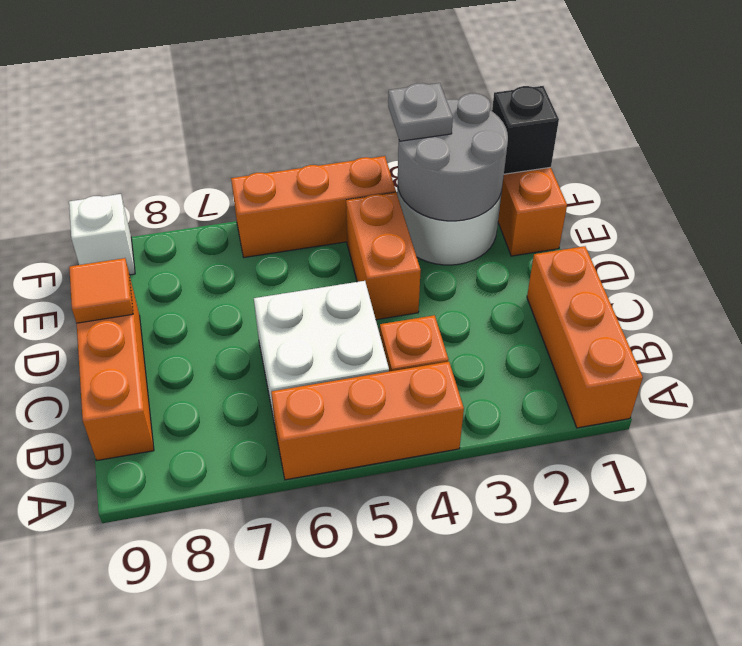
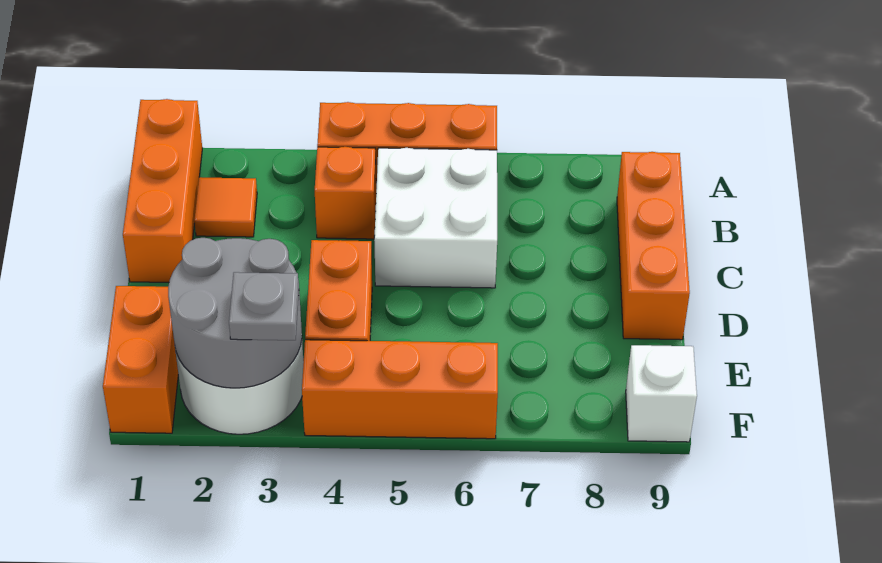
orange 1x1 tile [69,258,133,323] -> orange 1x1 tile moved to [194,177,257,237]
black 1x1 brick [492,86,559,174] -> none

